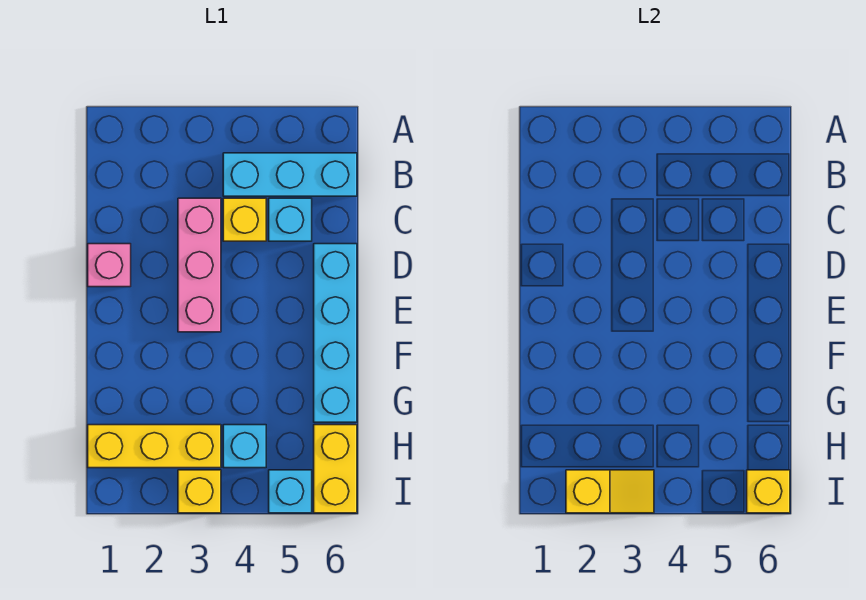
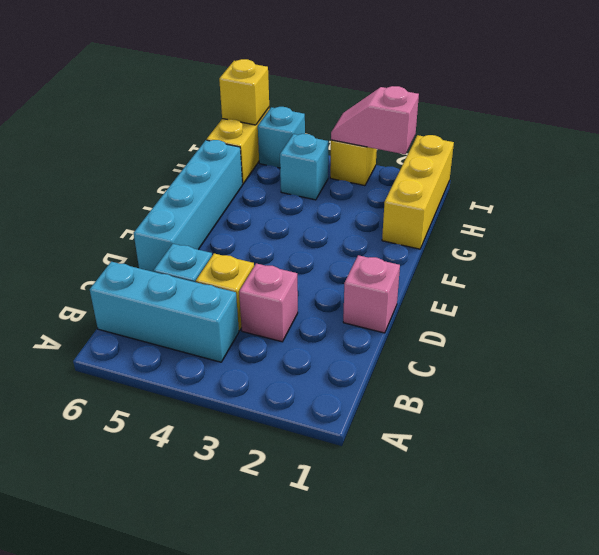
pink 1x3 brick [178,198,221,332] -> pink 1x1 brick [239,263,298,342]
yellow 1x3 brick [88,425,221,468] -> yellow 1x3 brick turned to [382,135,454,249]
yellow 1x2 slope [566,470,654,513] -> pink 1x2 slope [331,86,419,154]

